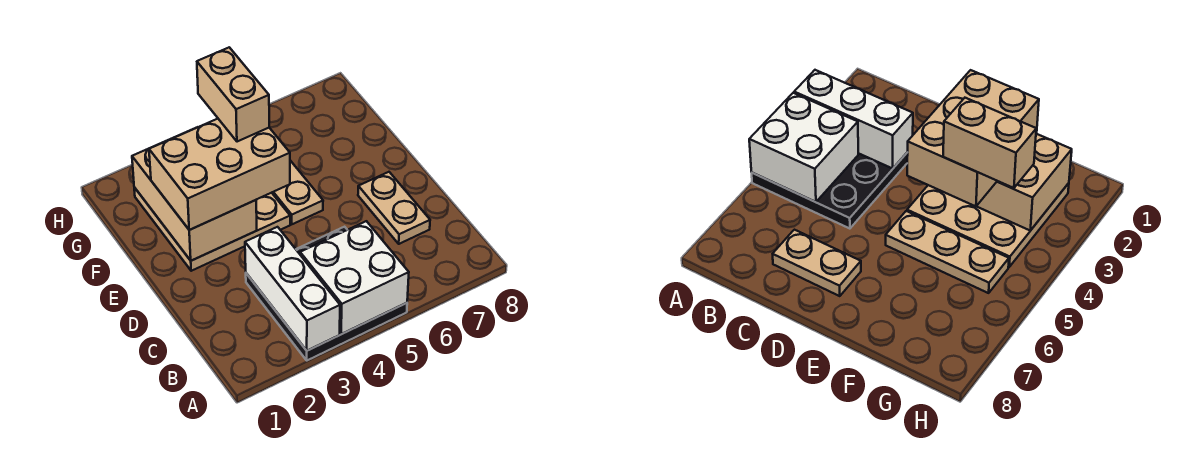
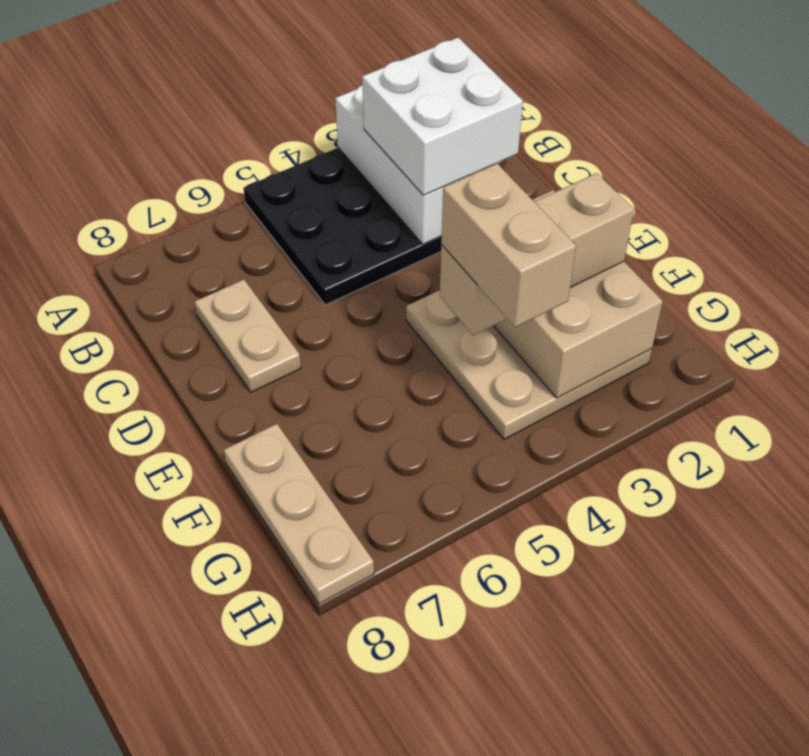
white 2x2 brick [300,221,409,334] -> white 2x2 brick moved to [362,38,523,195]
tan 2x3 brick [149,119,290,230] -> tan 1x3 brick [440,173,634,335]
tan 1x3 plate [272,161,323,224] -> tan 1x3 plate moved to [224,424,374,604]

